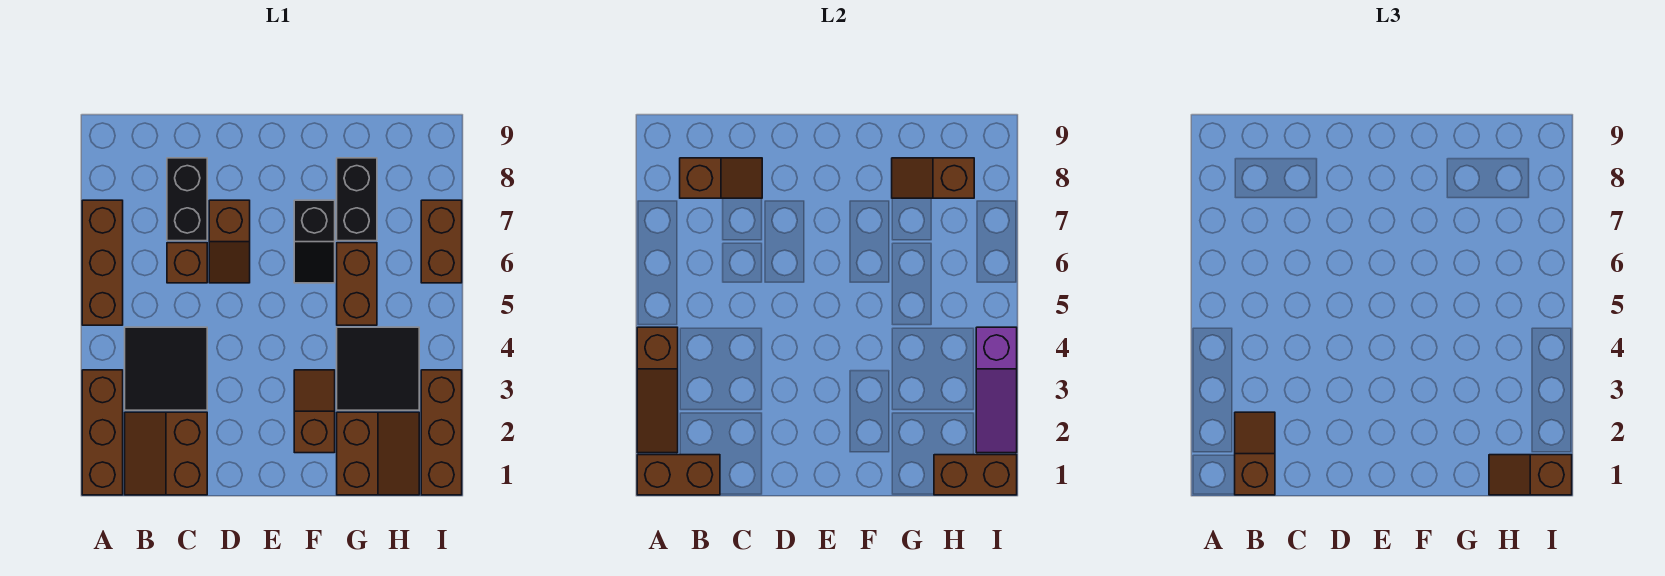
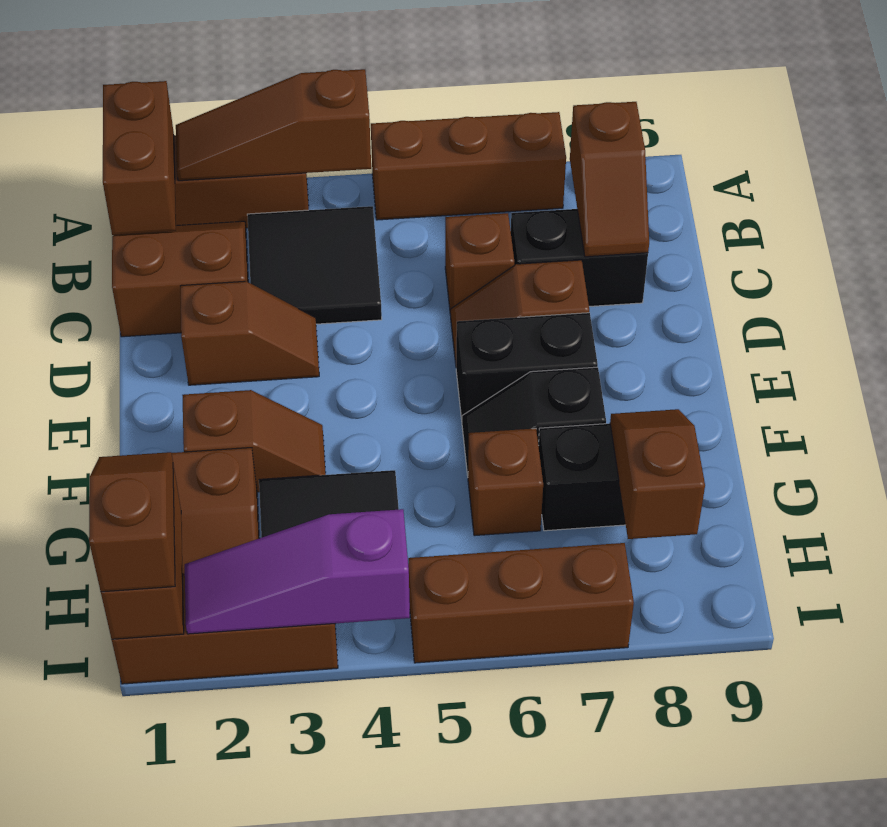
brown 1x2 slope [1235,412,1275,495] -> brown 1x2 slope moved to [180,281,319,385]
none -> black 1x2 brick [456,313,598,419]
brown 1x2 brick [337,243,377,325] -> brown 1x1 brick [468,428,543,536]
brown 1x2 brick [421,200,462,283] -> brown 1x3 brick [408,543,634,663]

